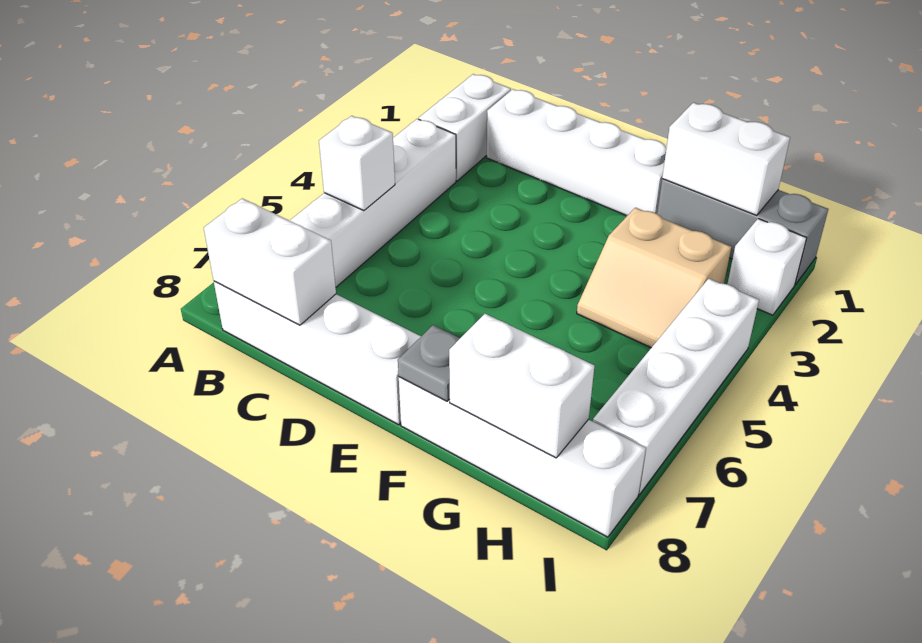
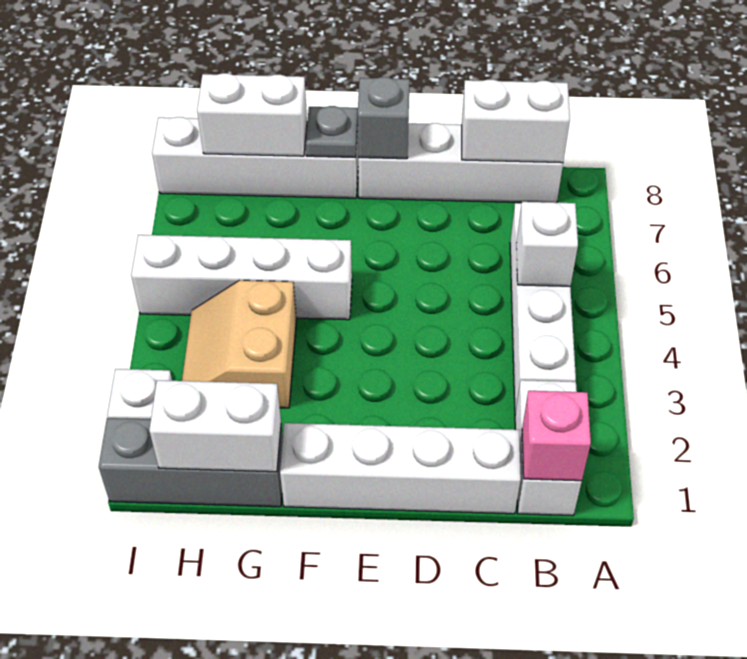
none -> pink 1x1 brick [522,391,591,481]
none -> grey 1x1 brick [357,77,410,159]
tan 2x2 slope [577,208,731,348] -> tan 2x2 slope turned to [182,280,296,408]
white 1x4 brick [593,279,759,495] -> white 1x4 brick turned to [131,235,352,320]

